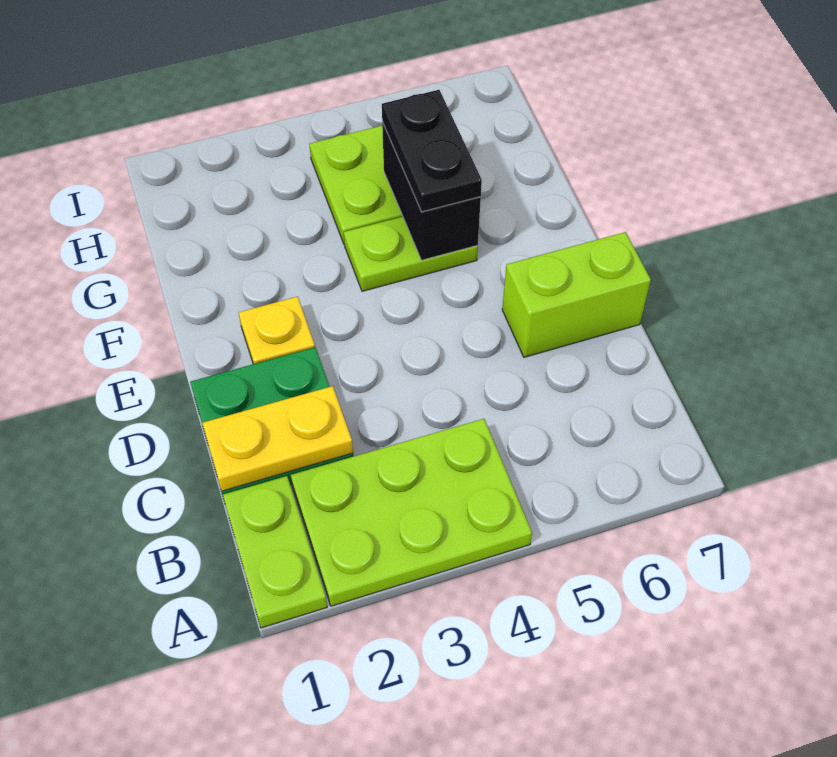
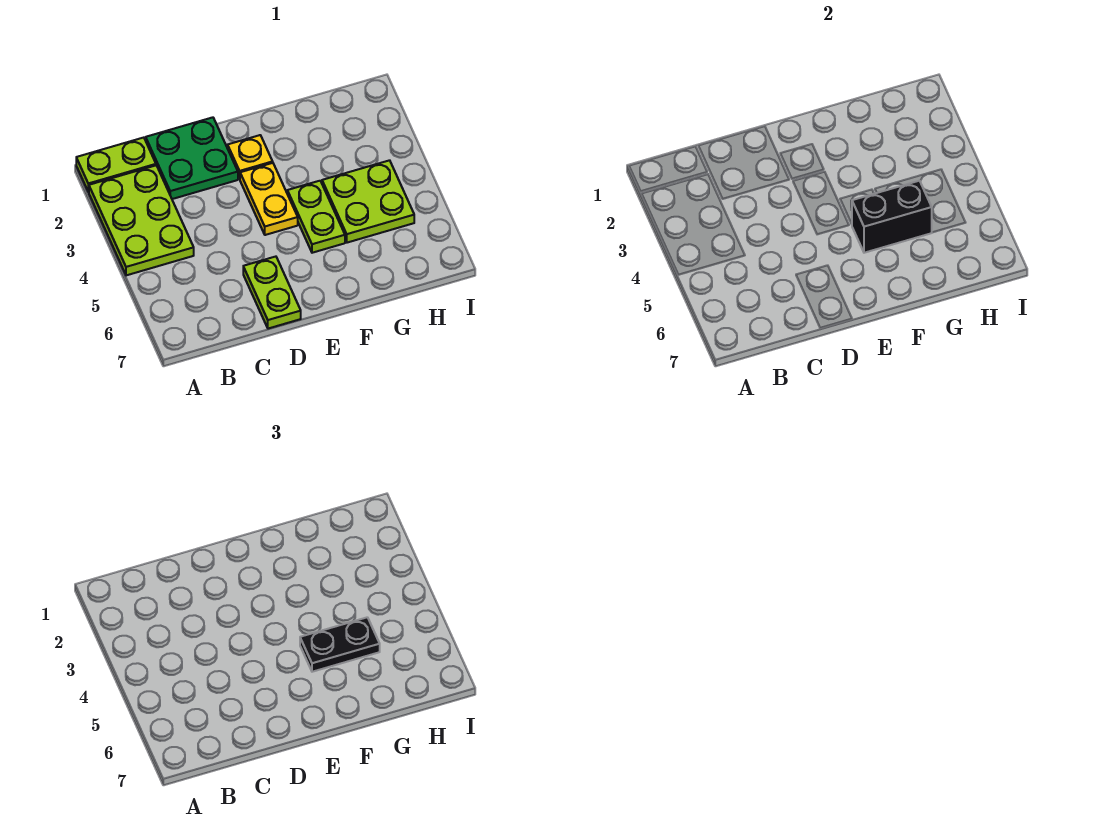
yellow 1x2 plate [202,386,353,491] -> yellow 1x2 plate moved to [240,163,298,235]
lime 1x2 brick [502,232,651,357] -> lime 1x2 plate [243,257,301,329]

